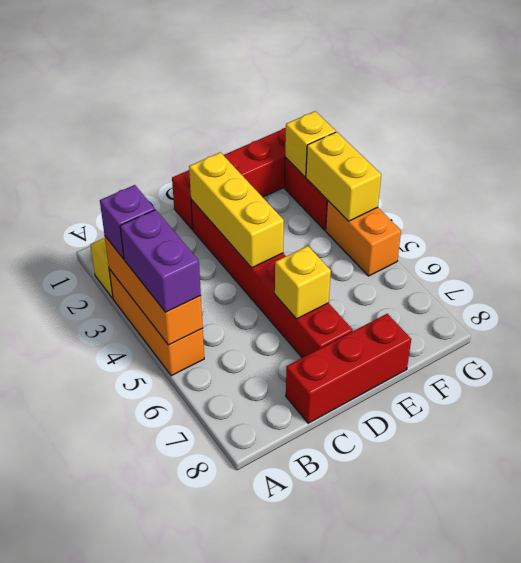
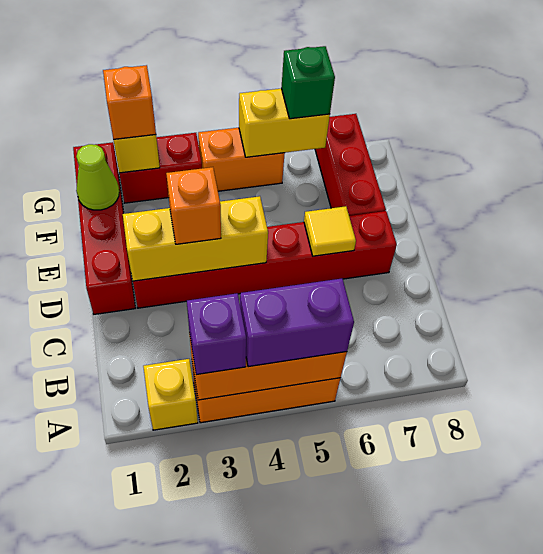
red 1x3 brick [286,314,411,423] -> red 1x3 brick moved to [315,114,386,216]
none -> orange 1x1 brick [166,167,221,244]
yellow 1x1 brick [275,246,331,319] -> yellow 1x1 tile [304,206,356,256]
none -> lime 1x1 cone [76,144,119,210]
none -> orange 1x1 brick [103,65,156,139]
yellow 1x2 brick [306,132,381,221] -> yellow 1x2 brick moved to [239,89,330,157]
none -> green 1x1 brick [281,46,335,119]

